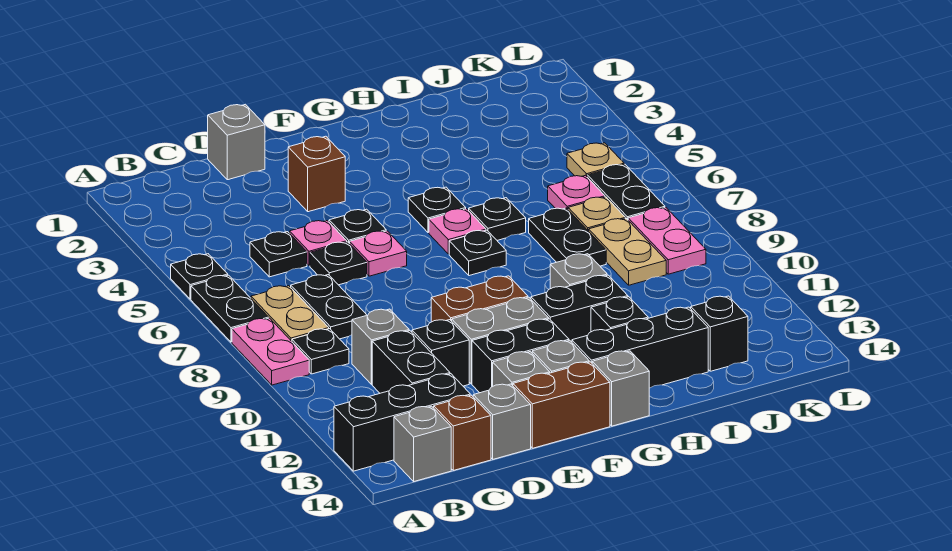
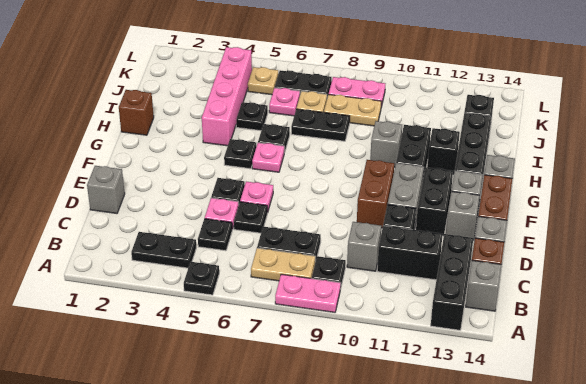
black 1x2 plate [191,275,269,342] -> black 1x2 plate moved to [131,232,196,268]
brown 1x1 brick [288,136,345,212] -> brown 1x1 brick moved to [119,90,154,135]
black 1x1 plate [449,230,506,276] -> black 1x1 plate moved to [236,102,268,131]
none -> pink 1x4 brick [202,47,252,146]

